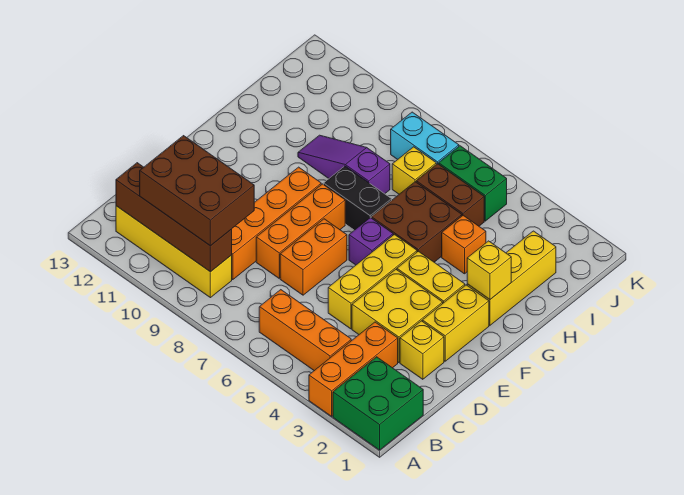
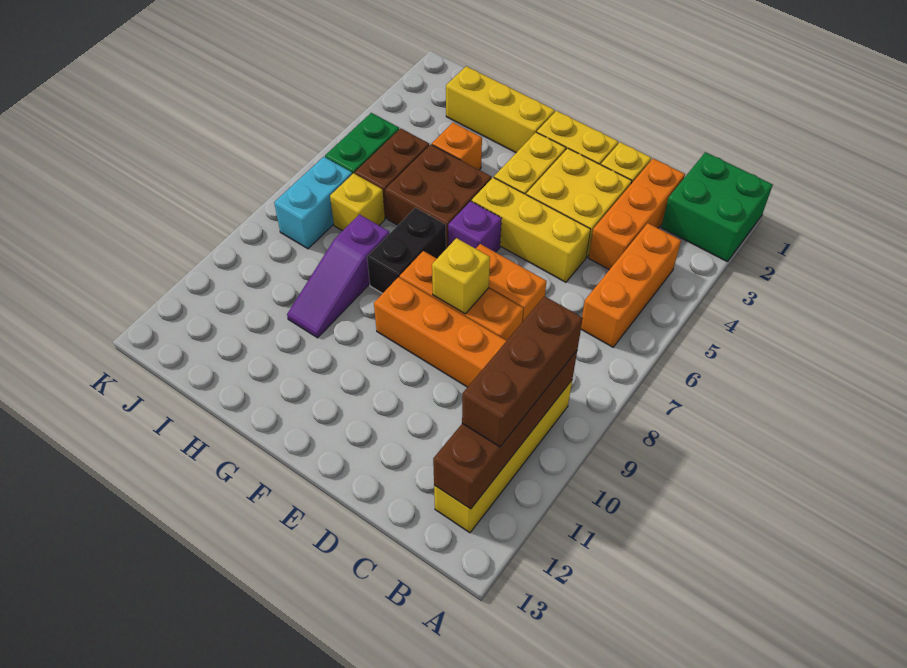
orange 1x3 brick [309,322,398,416] -> orange 1x3 brick turned to [589,158,685,270]
brown 2x3 brick [140,136,254,246] -> brown 1x3 brick [462,296,583,447]
yellow 1x1 brick [467,241,511,299] -> yellow 1x1 brick moved to [432,238,490,314]

